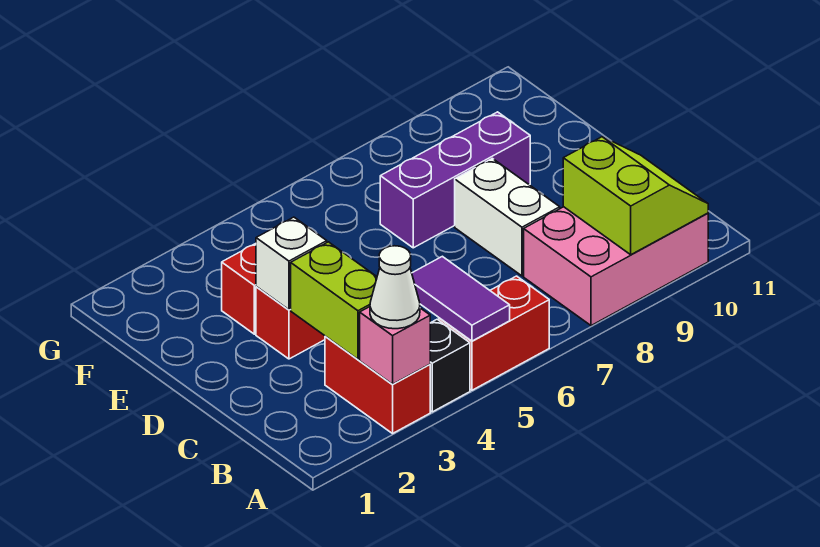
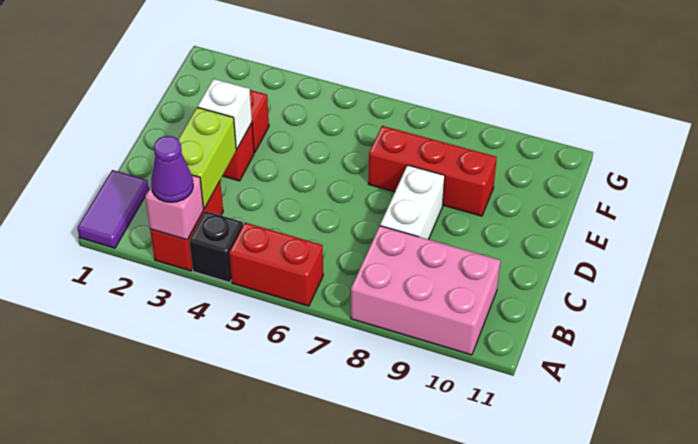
white 1x1 cone [370,246,420,329] -> purple 1x1 cone [151,136,193,202]
purple 1x2 tile [412,256,510,341] -> purple 1x2 tile moved to [77,170,149,248]
lime 2x2 slope [563,137,708,255] -> none
purple 1x3 brick [380,112,530,248] -> red 1x3 brick [368,126,497,216]

